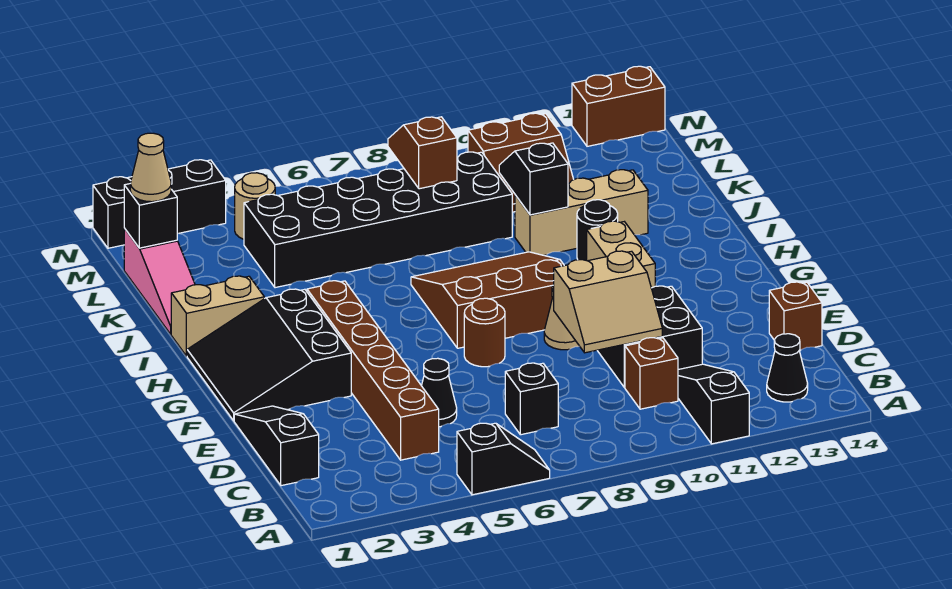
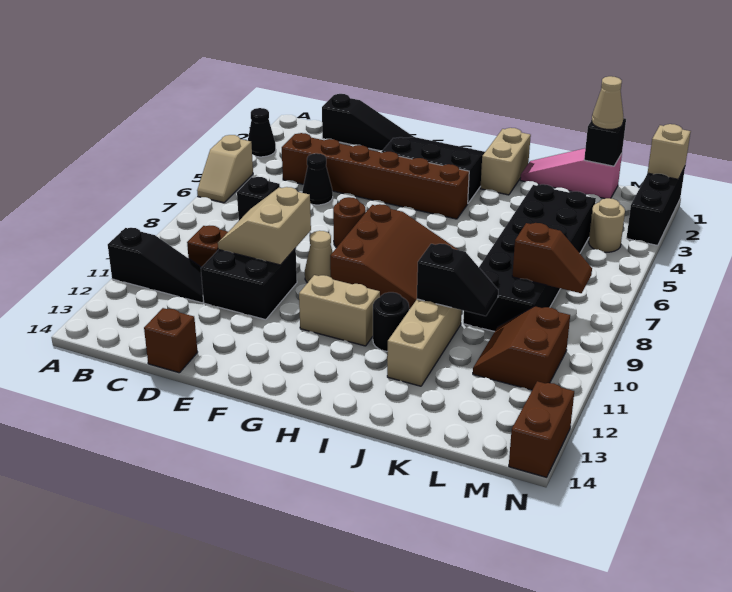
black 1x2 slope [457,423,550,495] -> tan 1x2 slope [197,135,253,203]
black 1x1 cone [767,334,808,402] -> black 1x1 cone moved to [248,108,276,157]
none -> tan 1x1 brick [648,124,691,179]

